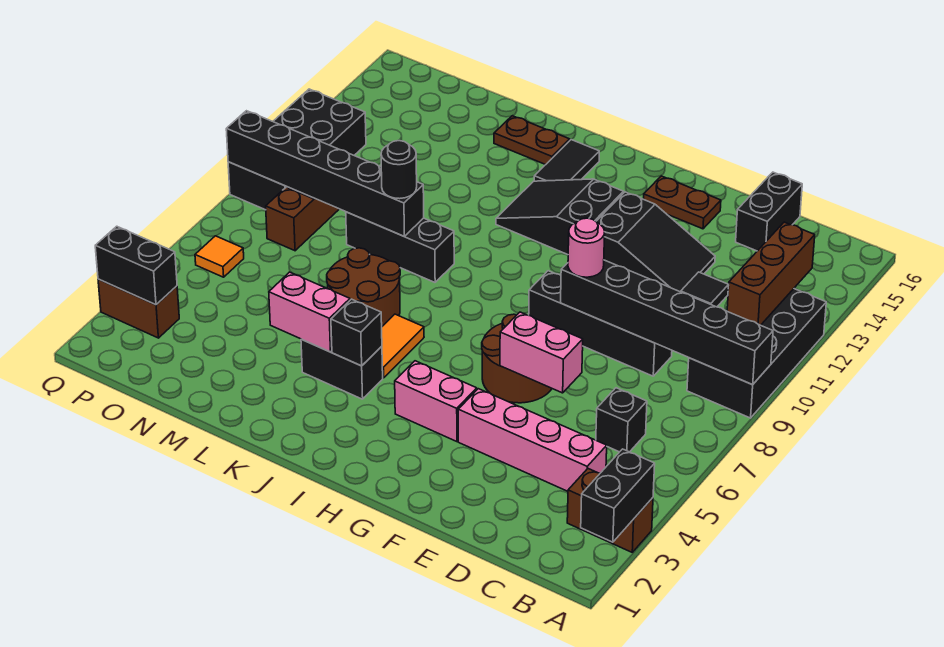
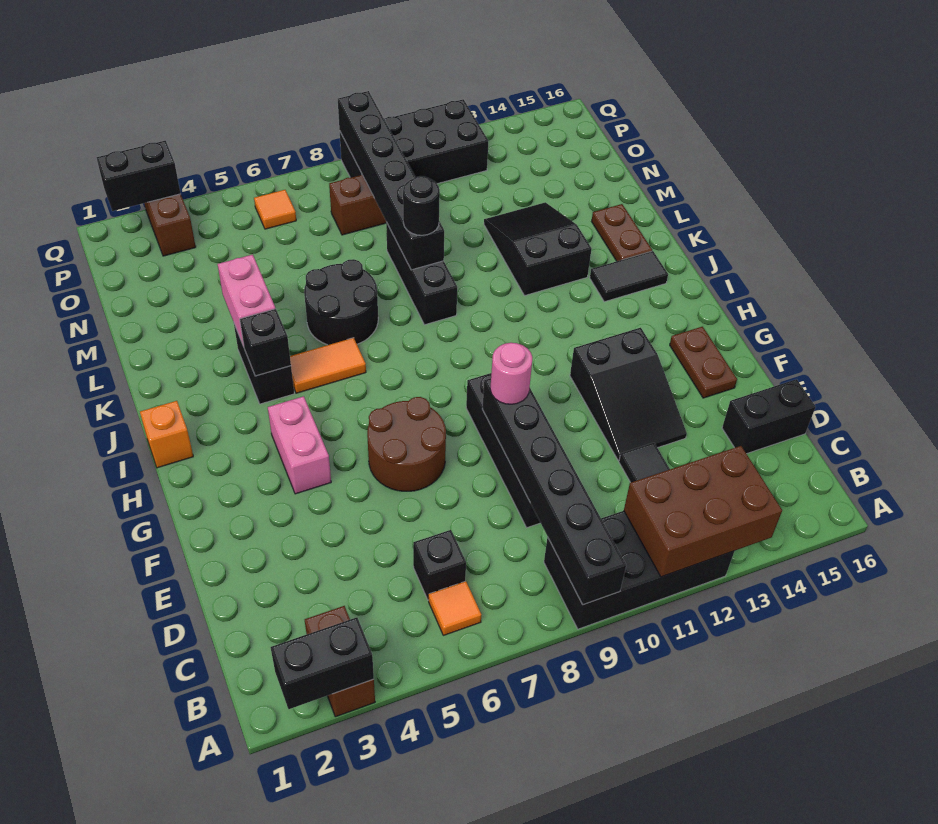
none -> orange 1x1 tile [429,581,481,635]
brown 1x3 brick [727,222,815,325] -> brown 2x3 brick [624,446,782,577]
pink 1x4 brick [458,389,607,491] -> none
pink 1x2 brick [500,312,583,393] -> none
black 2x3 slope [496,179,623,255] -> black 2x3 slope moved to [484,202,592,296]
none -> orange 1x1 brick [140,401,193,468]
brown 2x2 round brick [327,248,400,326] -> black 2x2 round brick [304,259,378,345]
black 1x2 brick [95,226,177,305] -> black 1x2 brick turned to [97,141,181,211]

